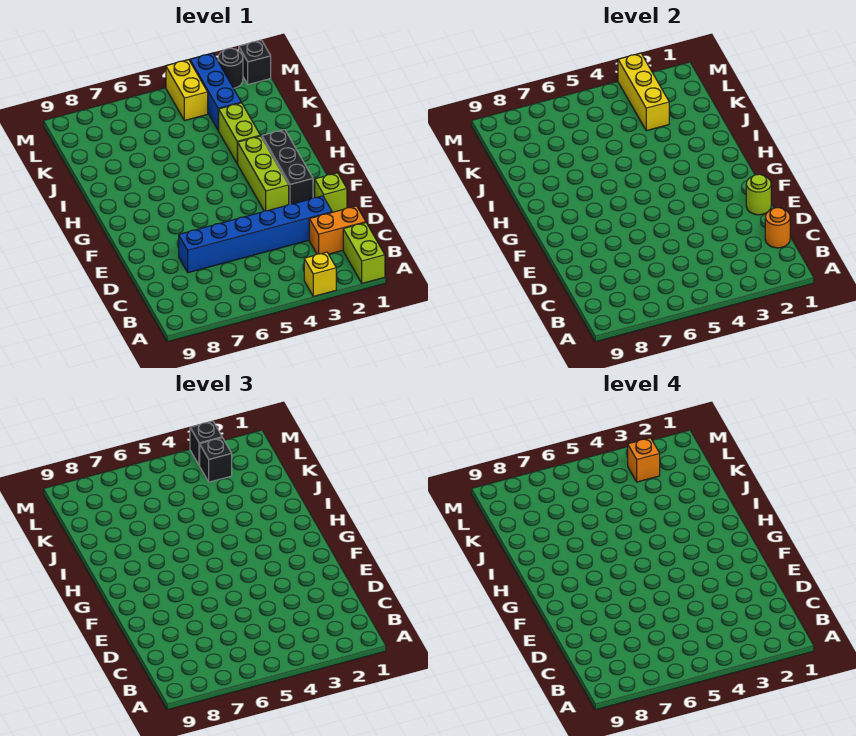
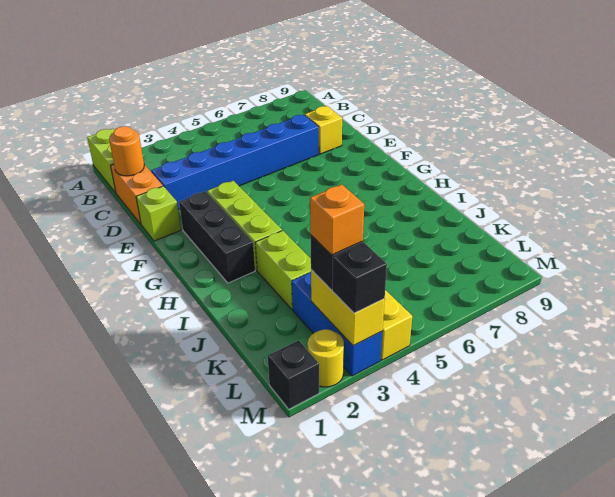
yellow 1x1 brick [304,252,336,296] -> yellow 1x1 brick moved to [305,106,342,154]
orange 1x2 brick [309,206,366,254] -> orange 1x2 brick turned to [111,164,163,224]
lime 1x1 round brick [746,174,771,215] -> none
yellow 1x3 brick [618,53,669,131] -> yellow 1x2 brick [311,270,385,346]
black 1x1 round brick [218,48,243,88] -> yellow 1x1 round brick [307,329,344,387]

